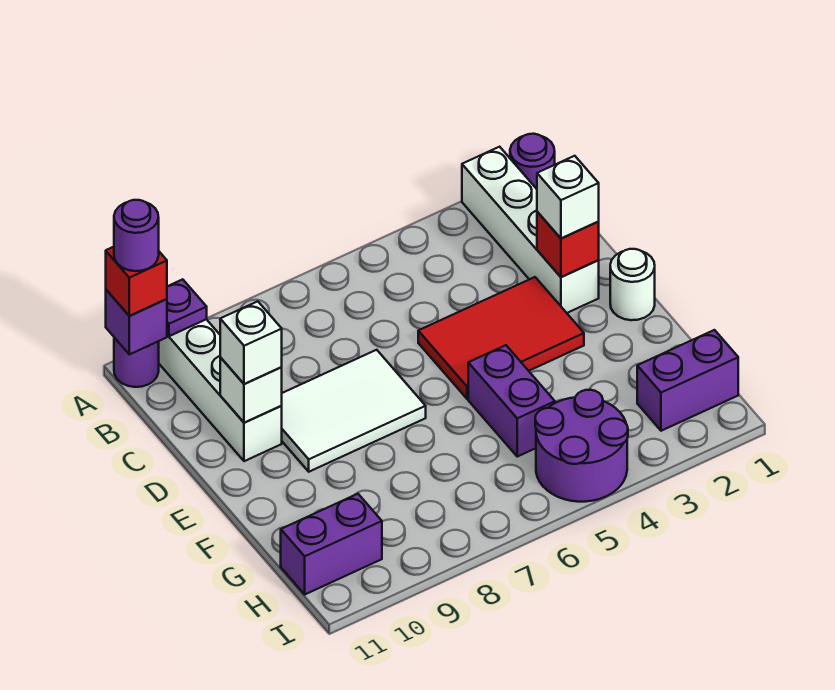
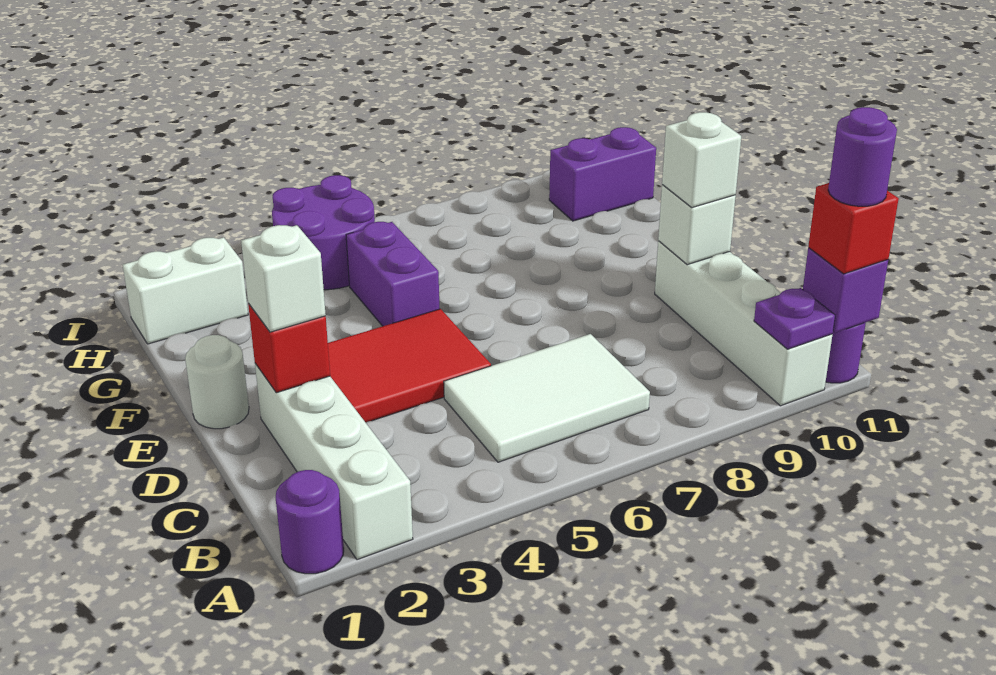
white 2x3 tile [282,350,426,472] -> white 2x3 tile moved to [444,334,650,462]
purple 1x2 brick [637,330,738,431] -> white 1x2 brick [123,237,248,344]

